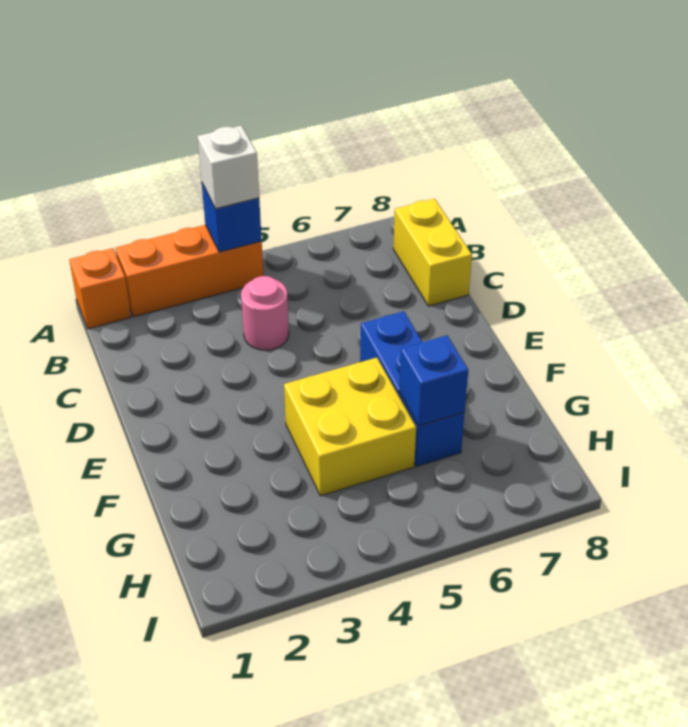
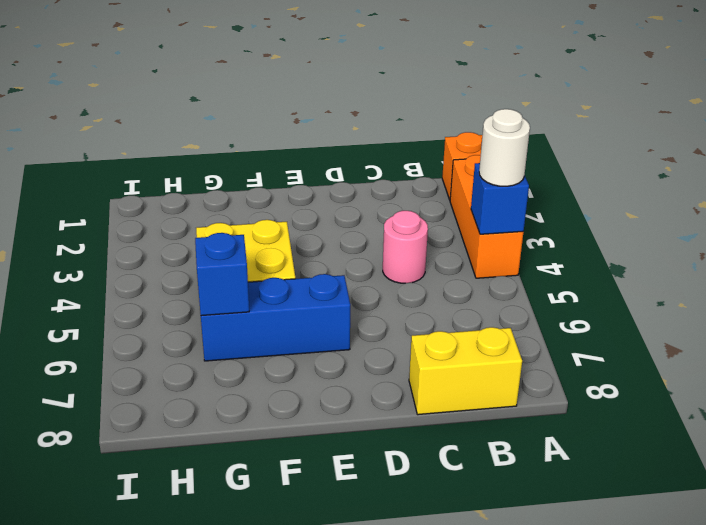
white 1x1 brick [197,125,259,209] -> white 1x1 round brick [479,109,530,186]

